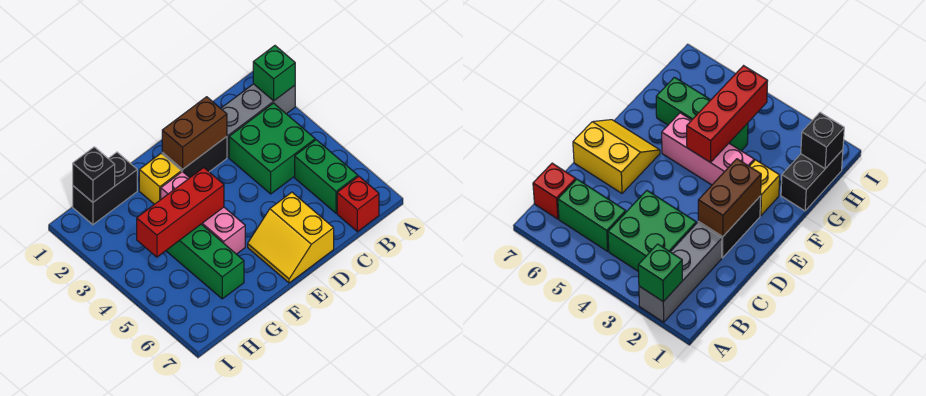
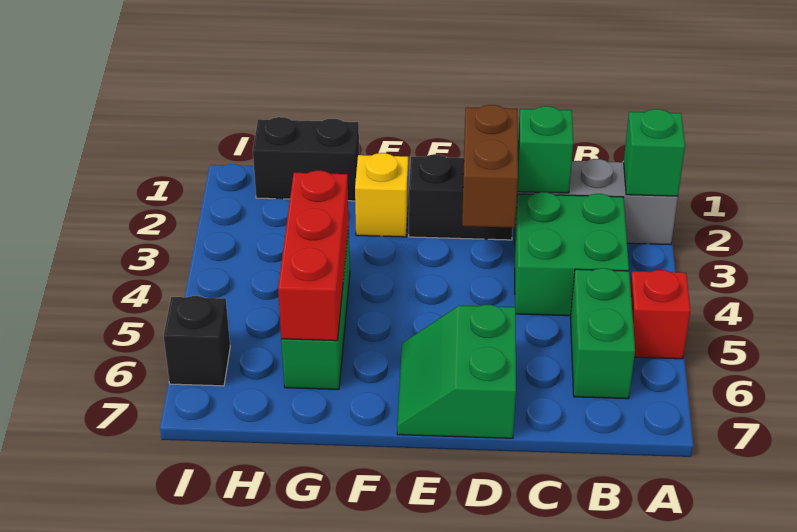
red 1x1 brick [337,176,379,232] -> red 1x1 brick moved to [630,270,690,359]
none -> green 1x1 brick [517,106,573,193]
brown 1x2 brick [162,97,227,169] -> brown 1x2 brick turned to [462,105,518,228]
yellow 2x2 slope [248,192,334,283] -> green 2x2 slope [397,305,516,438]
pink 1x3 brick [161,171,245,254] -> none
red 1x3 brick [137,168,224,257] -> red 1x3 brick turned to [278,171,349,341]
black 1x1 brick [73,147,115,202] -> black 1x1 brick moved to [164,296,230,386]

